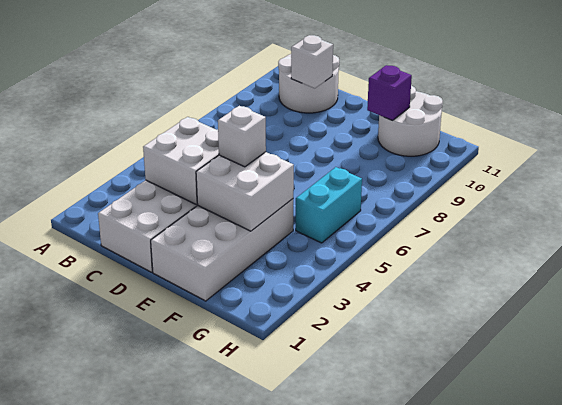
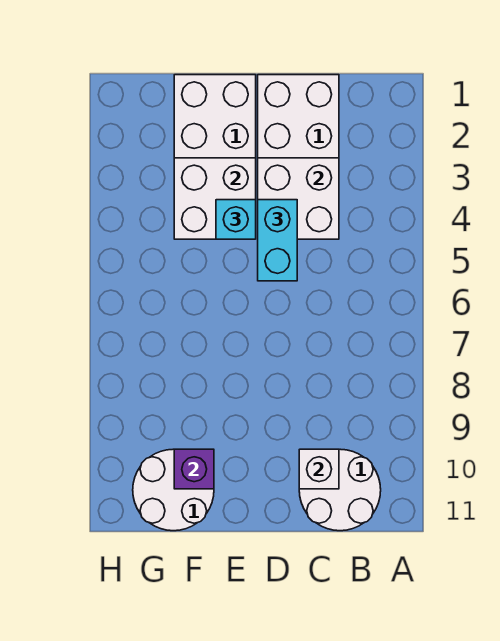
white 1x1 brick [218,106,266,167] -> cyan 1x1 brick [216,200,256,239]
cyan 1x2 brick [296,167,362,243] -> cyan 1x2 brick moved to [258,200,297,281]

